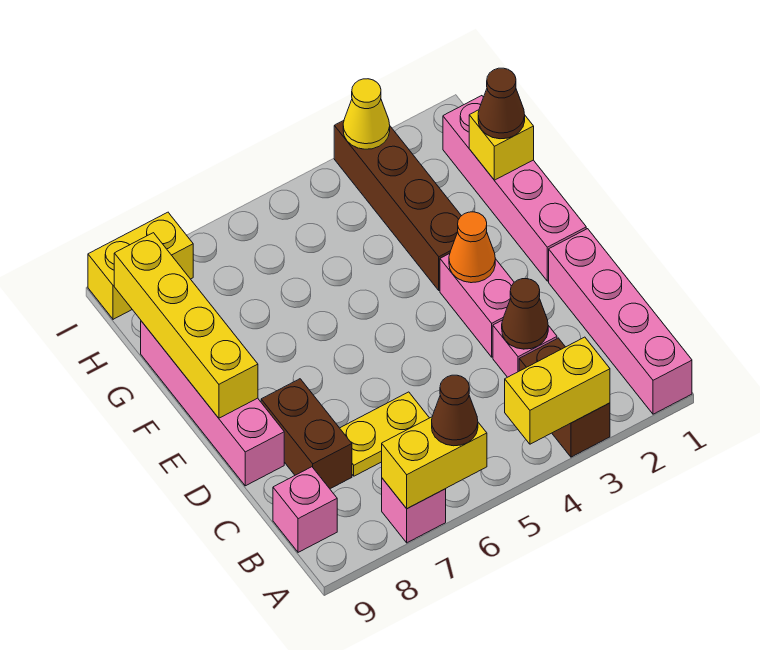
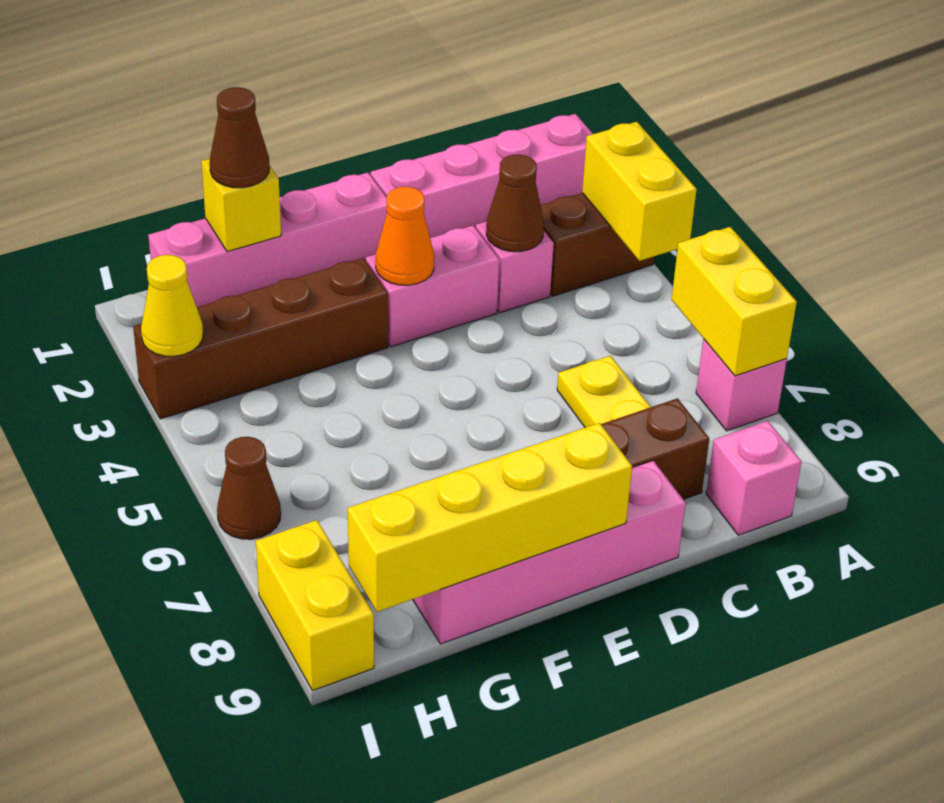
brown 1x1 cone [432,375,478,446] -> brown 1x1 cone moved to [217,437,281,539]

